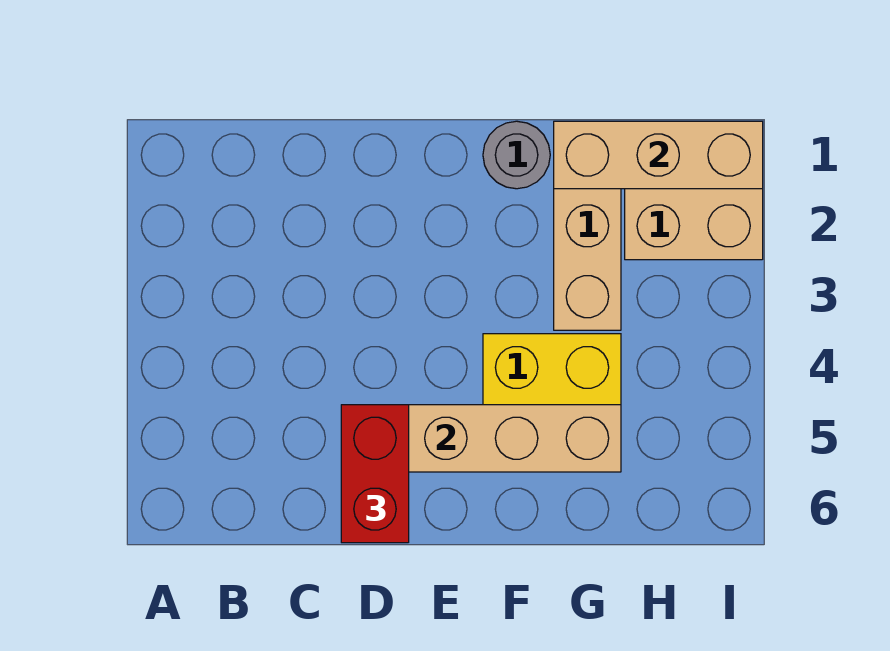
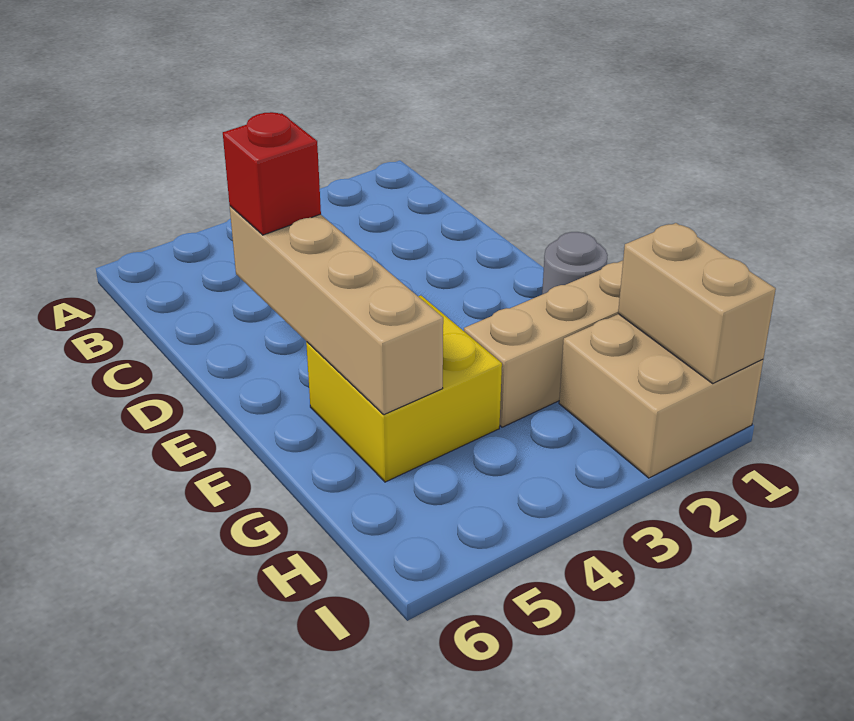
red 1x2 brick [341,405,409,543] -> red 1x1 brick [223,112,321,235]
tan 1x3 brick [554,121,763,189] -> tan 1x2 brick [618,223,776,384]

